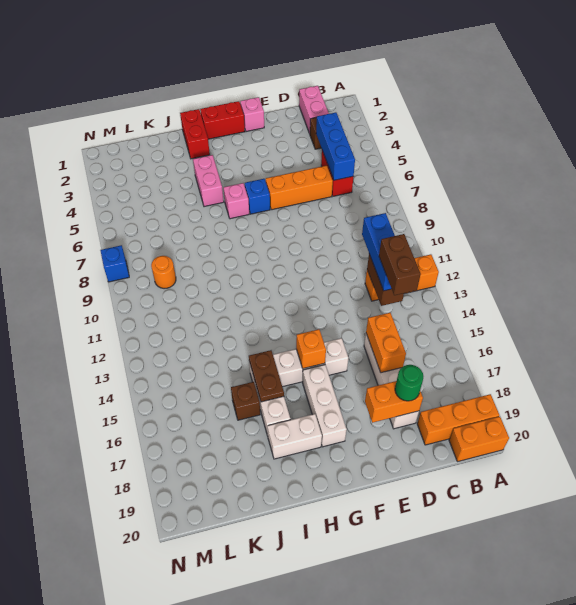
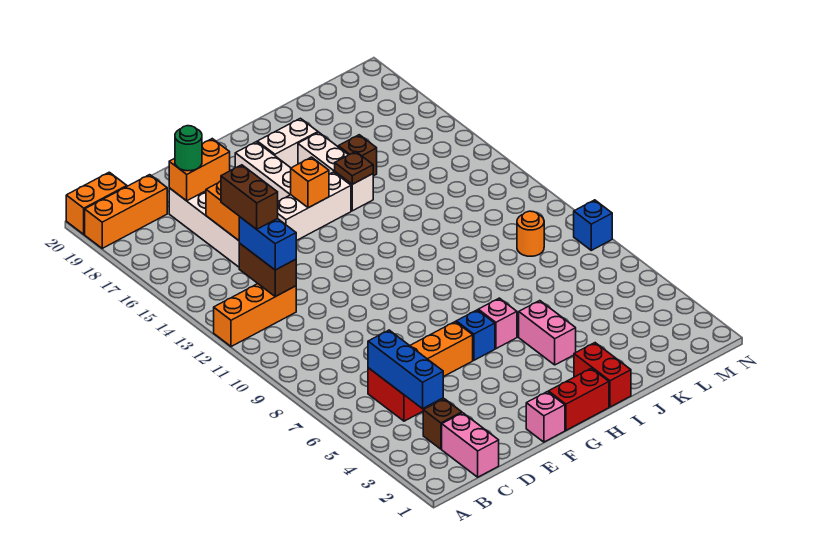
blue 1x3 brick [362,213,395,291] -> blue 1x2 brick [239,217,296,270]
brown 1x2 plate [249,350,284,402] -> brown 1x1 plate [335,152,373,184]

